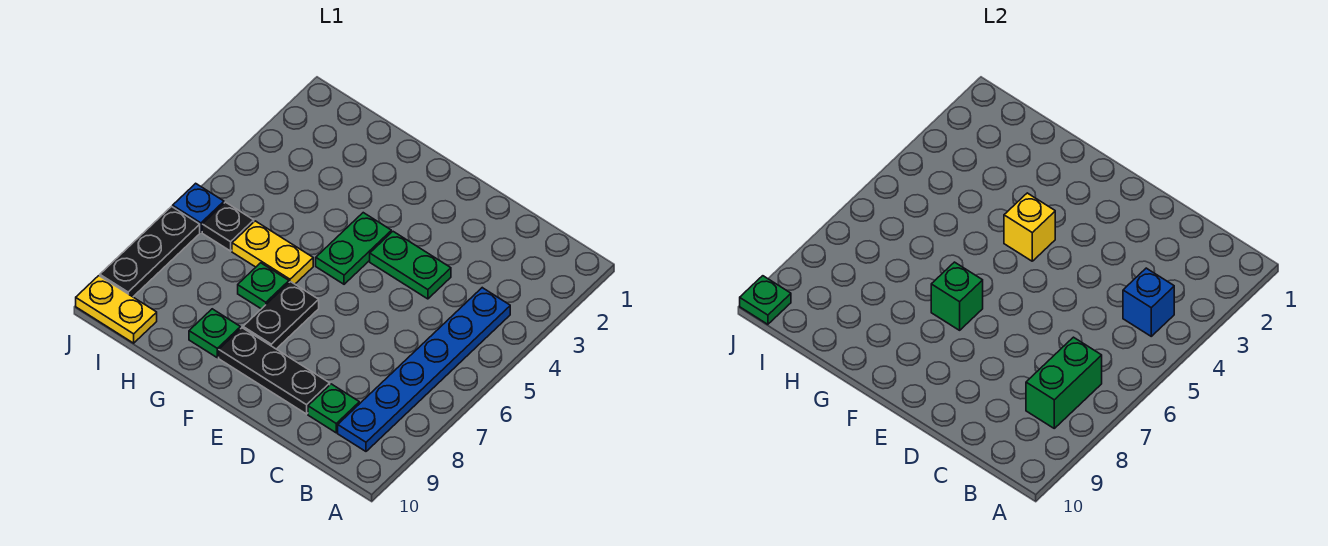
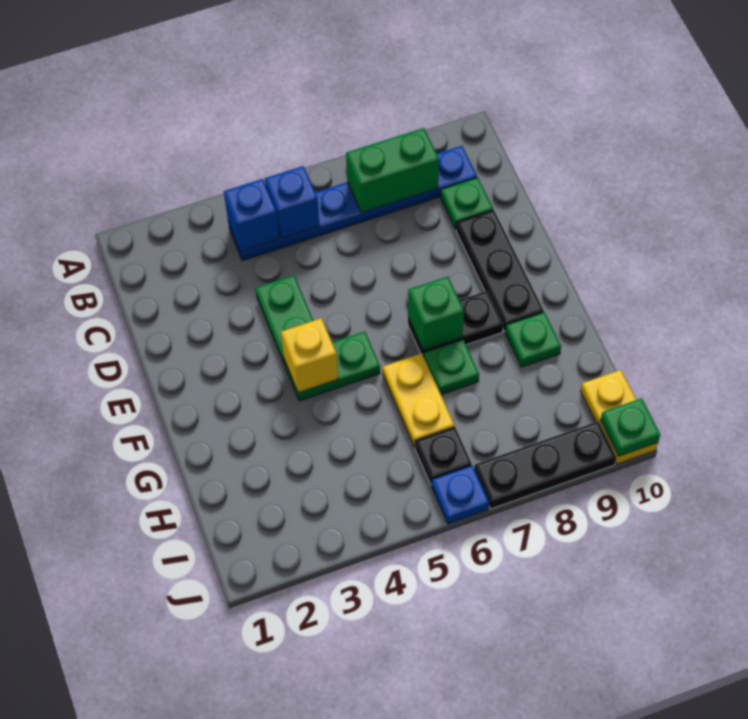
none -> blue 1x1 brick [265,166,319,239]

